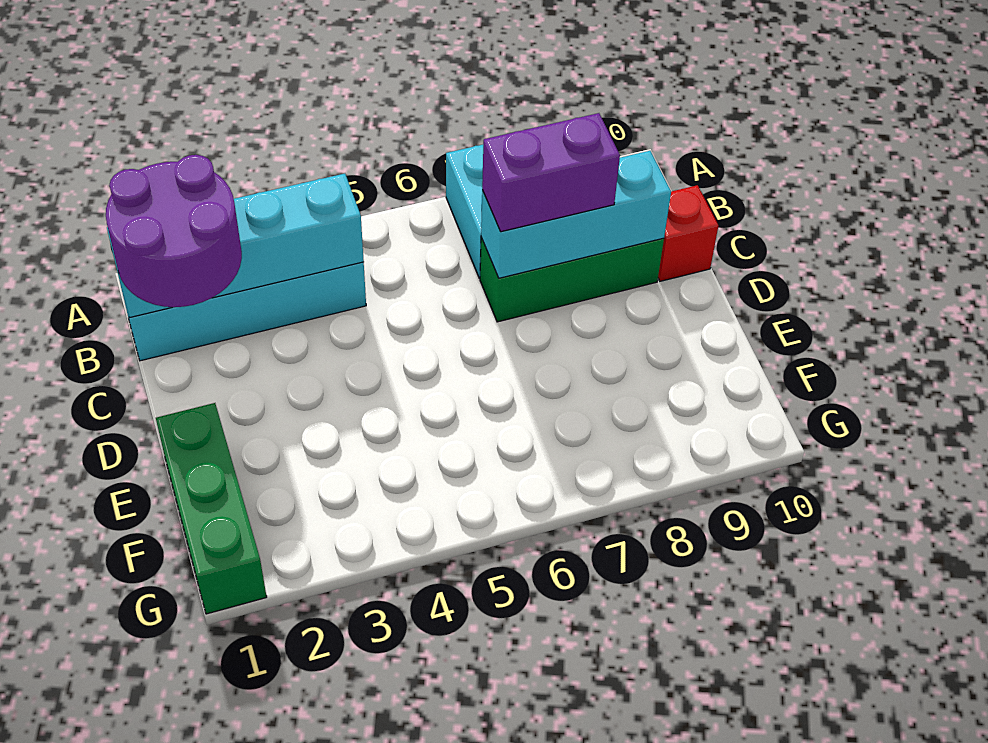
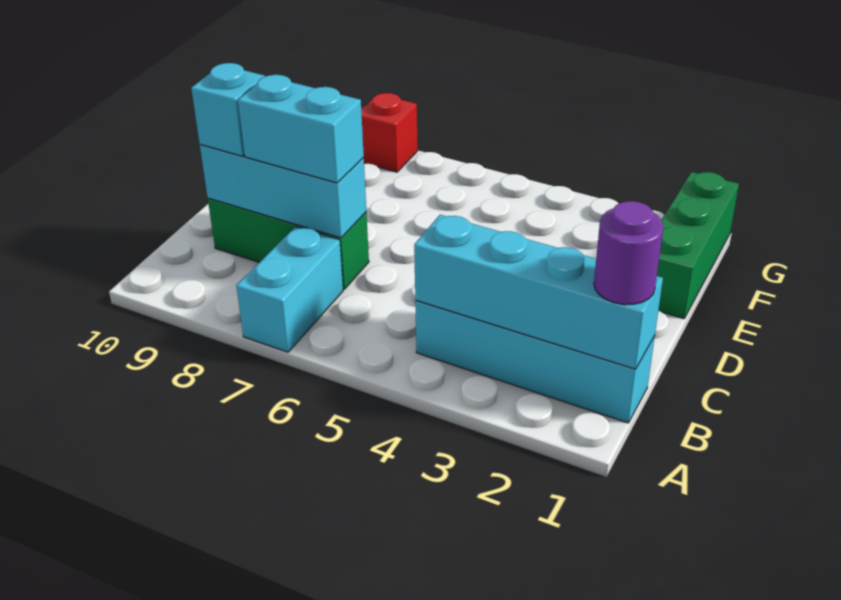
purple 2x2 round brick [106,155,242,307] -> purple 1x1 round brick [594,201,664,305]
purple 1x2 brick [482,113,620,232] -> cyan 1x2 brick [238,75,364,183]
none -> cyan 1x1 brick [191,63,265,156]
red 1x1 brick [658,185,718,281] -> red 1x1 brick moved to [361,93,418,172]

